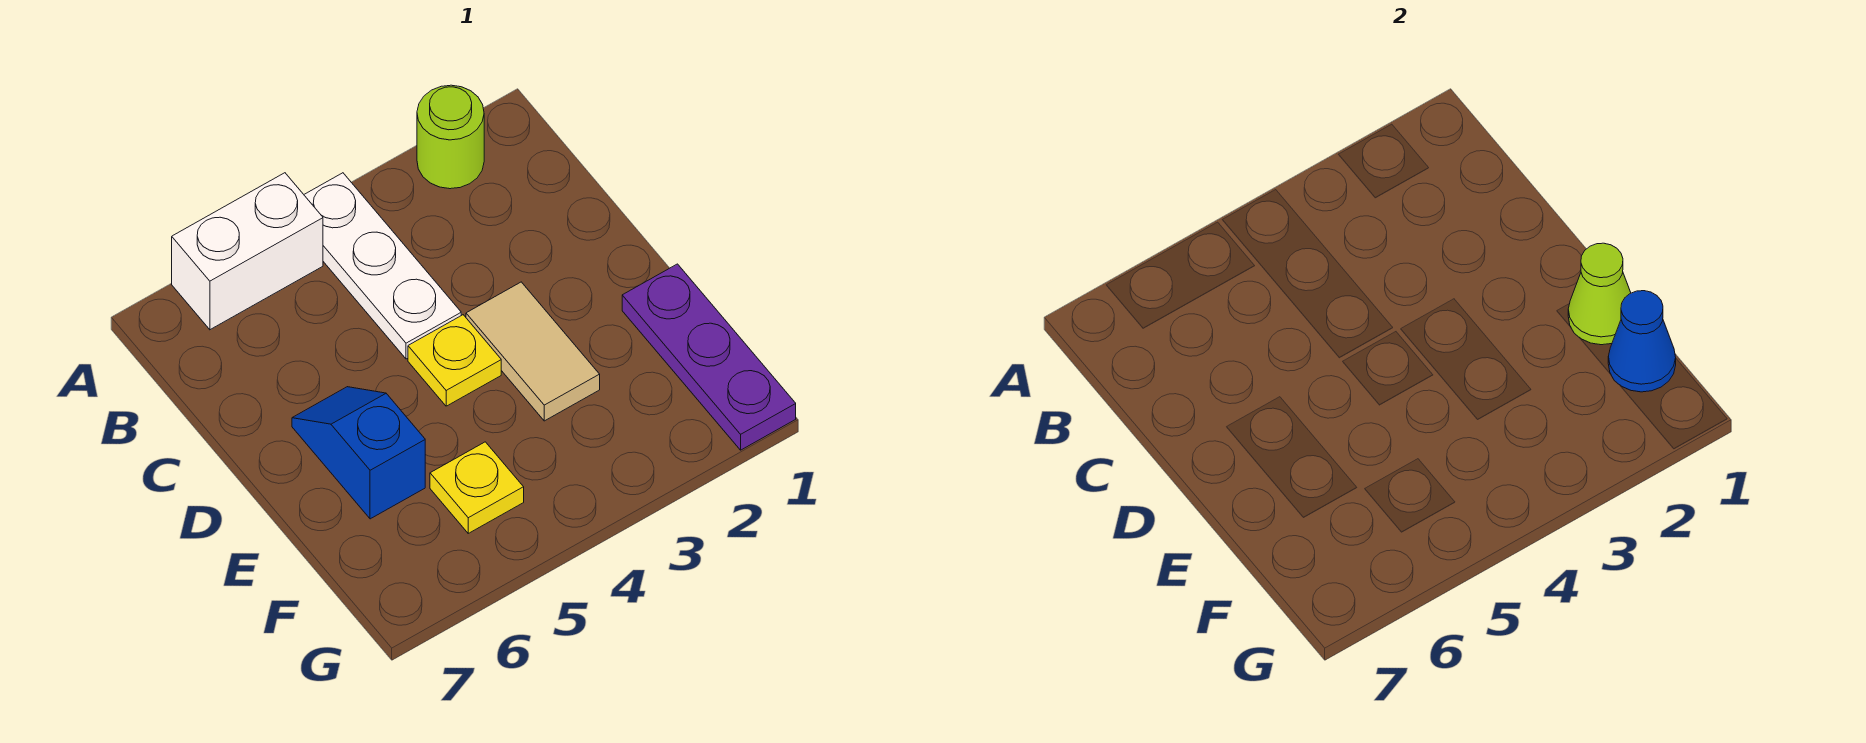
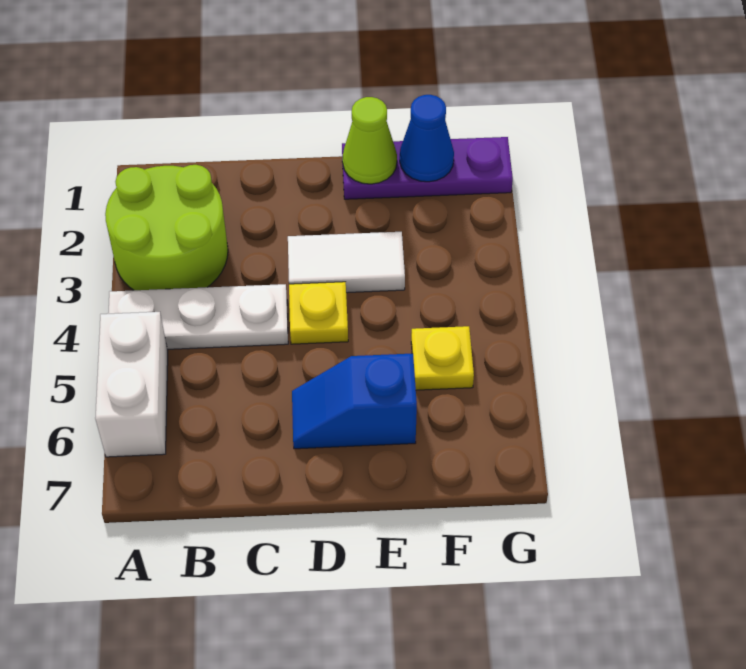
lime 1x1 round brick [417,85,484,189] -> lime 2x2 round brick [105,165,228,290]
tan 1x2 tile [466,282,600,421] -> white 1x2 tile [288,232,405,293]

